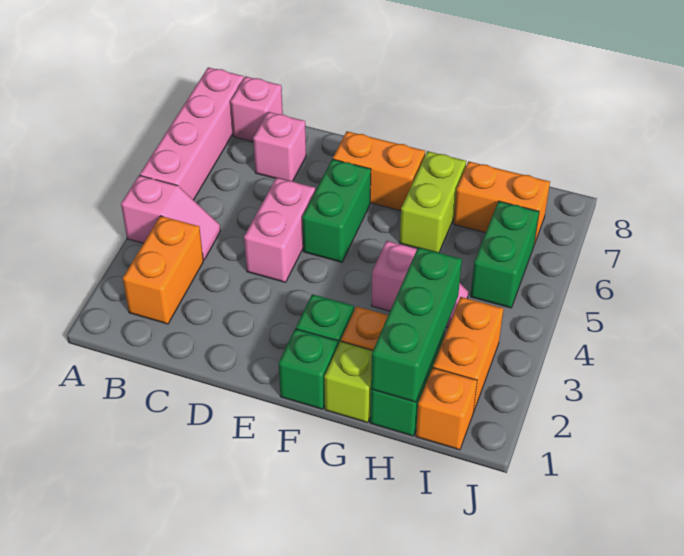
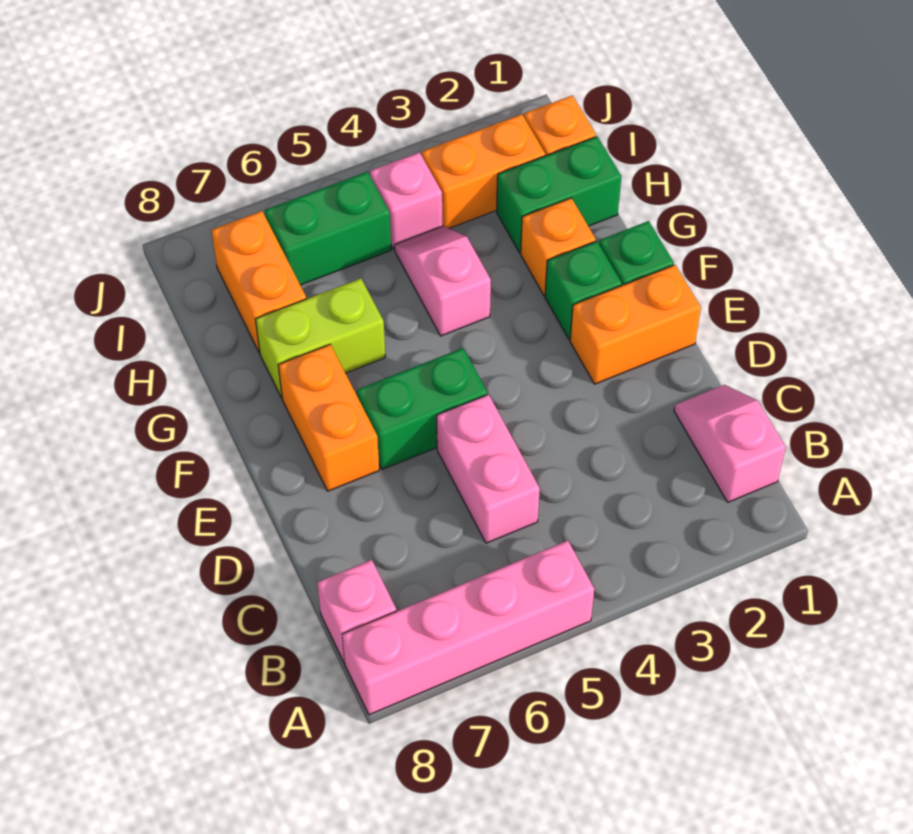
pink 1x2 slope [121,175,221,260] -> pink 1x2 slope moved to [674,385,786,502]
orange 1x2 brick [123,216,203,324] -> orange 1x2 brick moved to [570,265,701,384]
pink 1x1 brick [253,112,306,181] -> pink 1x1 brick moved to [370,152,442,249]
pink 1x2 brick [244,178,315,282] -> pink 1x2 brick turned to [437,395,540,543]
lime 1x1 brick [324,342,373,423] -> none
green 1x3 brick [371,247,462,402] -> none

